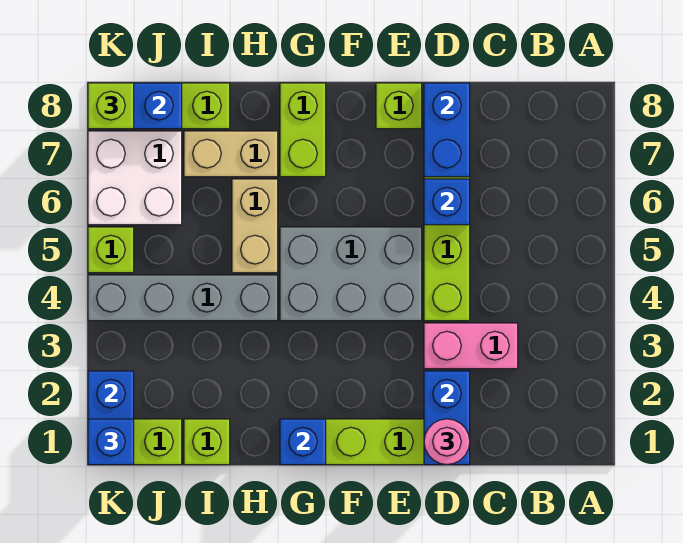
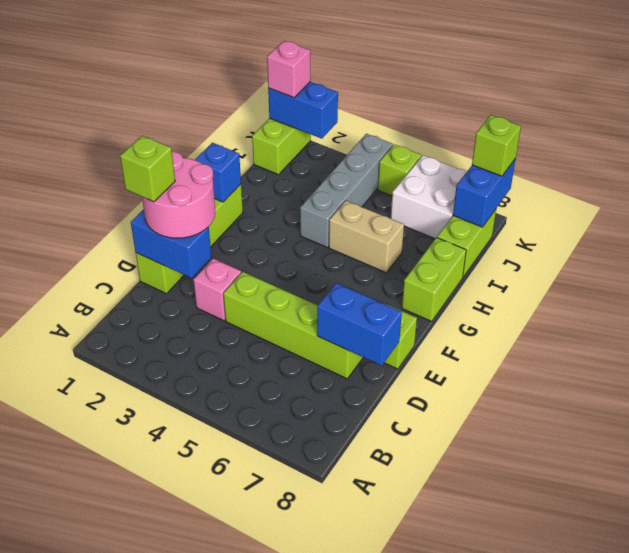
pink 1x2 brick [424,323,518,369] -> pink 1x1 brick [194,258,241,321]
pink 1x1 round brick [424,419,470,465] -> pink 2x2 round brick [142,152,215,238]
blue 1x1 brick [424,179,470,225] -> none
grey 2x3 brick [280,227,422,321] -> none
lime 1x2 brick [280,83,326,177] -> lime 1x2 brick turned to [402,238,466,321]
tan 1x2 brick [184,131,278,177] -> none
lime 1x1 brick [184,419,230,465] -> lime 1x1 brick moved to [120,136,175,202]
blue 1x1 brick [88,419,134,465] -> pink 1x1 brick [267,41,310,98]

